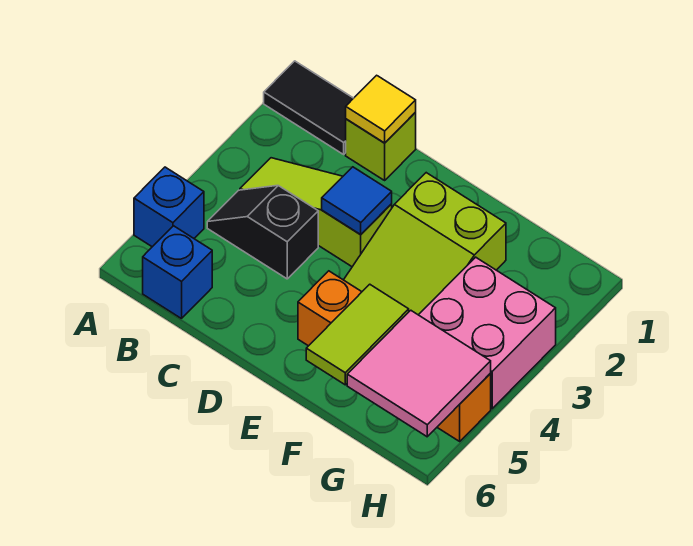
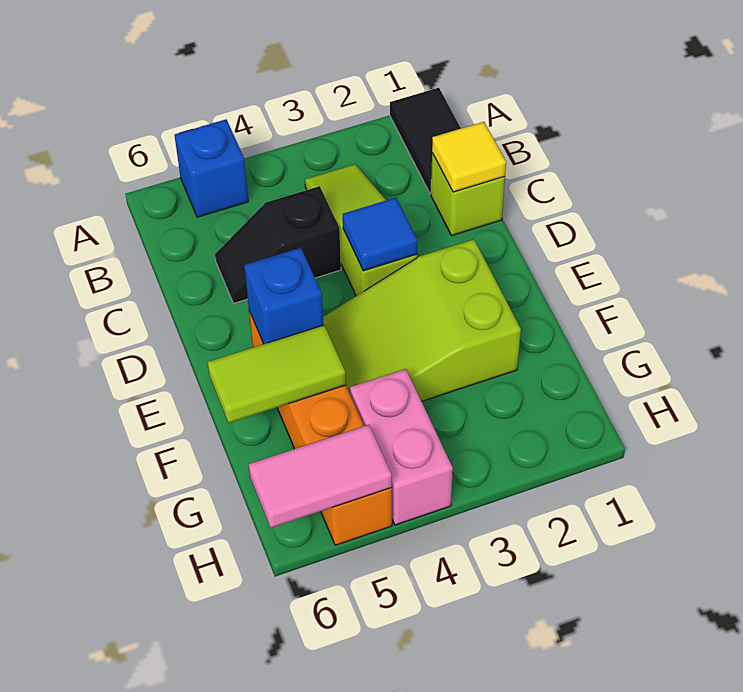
black 1x2 slope [207,185,318,279] -> black 1x2 slope turned to [215,186,341,303]
blue 1x1 brick [143,226,212,319] -> blue 1x1 brick moved to [244,248,324,344]
pink 2x2 brick [419,257,556,409] -> pink 1x2 brick [350,369,453,525]
pink 2x2 tile [347,310,491,437] -> pink 1x2 tile [249,425,392,528]

